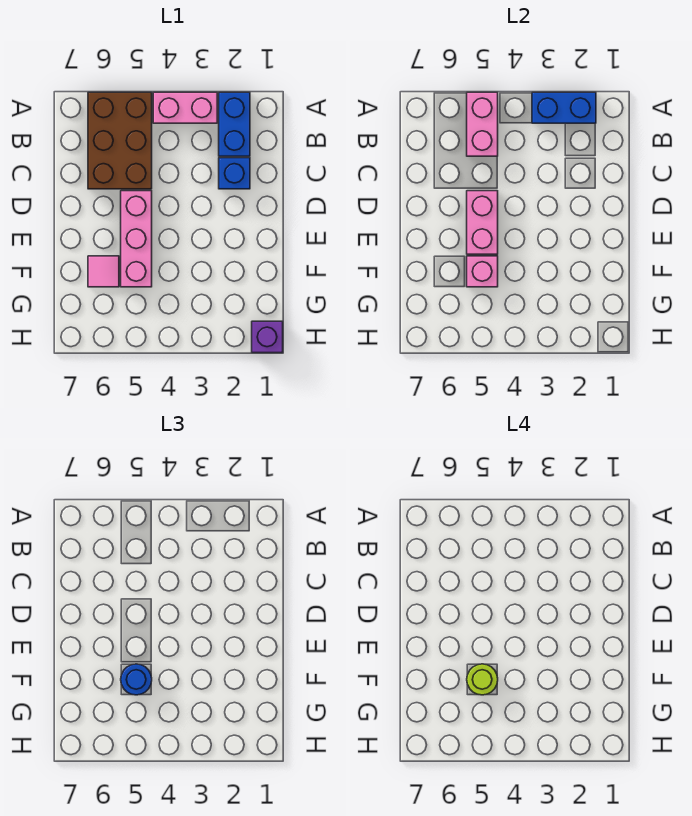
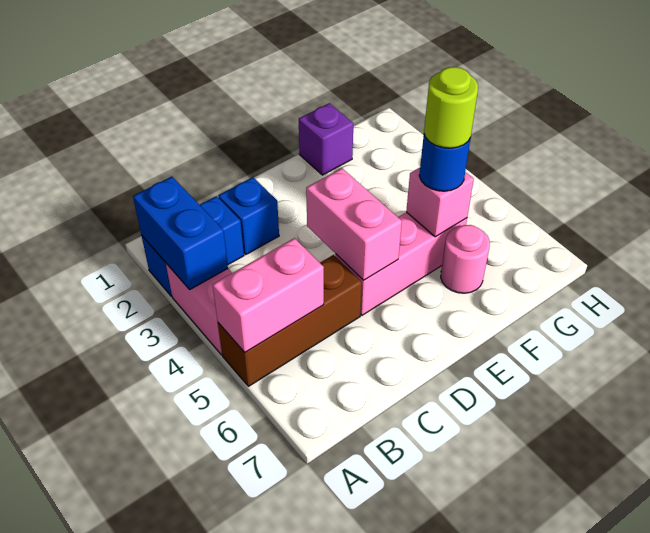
brown 2x3 brick [88,92,152,189] -> brown 1x3 brick [218,255,362,386]
pink 1x2 brick [467,191,498,254] -> pink 1x2 brick turned to [306,168,402,280]
pink 1x1 tile [88,256,119,287] -> pink 1x1 round brick [441,225,490,293]
purple 1x1 brick [252,321,283,353] -> purple 1x1 brick moved to [299,103,353,175]

